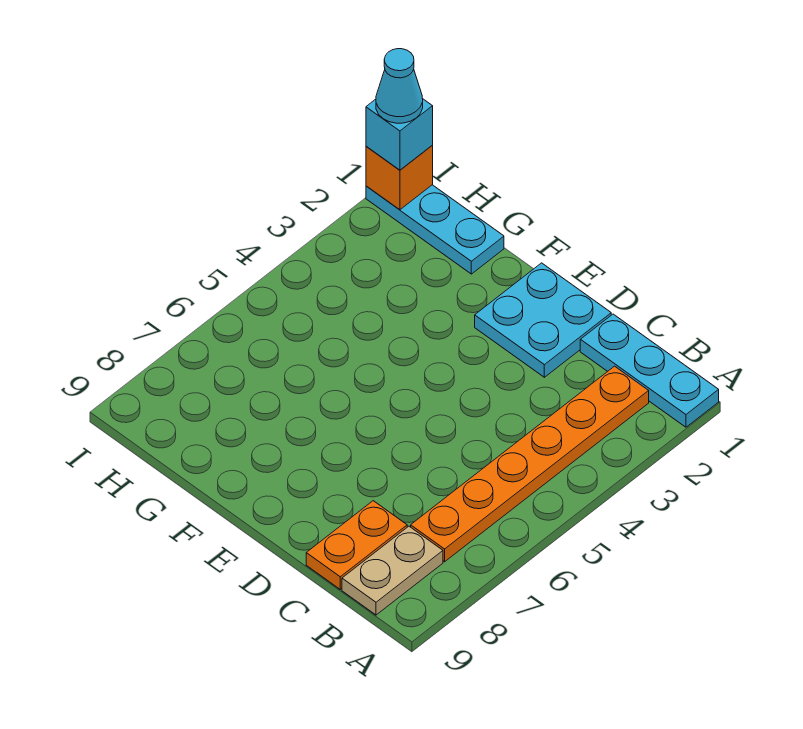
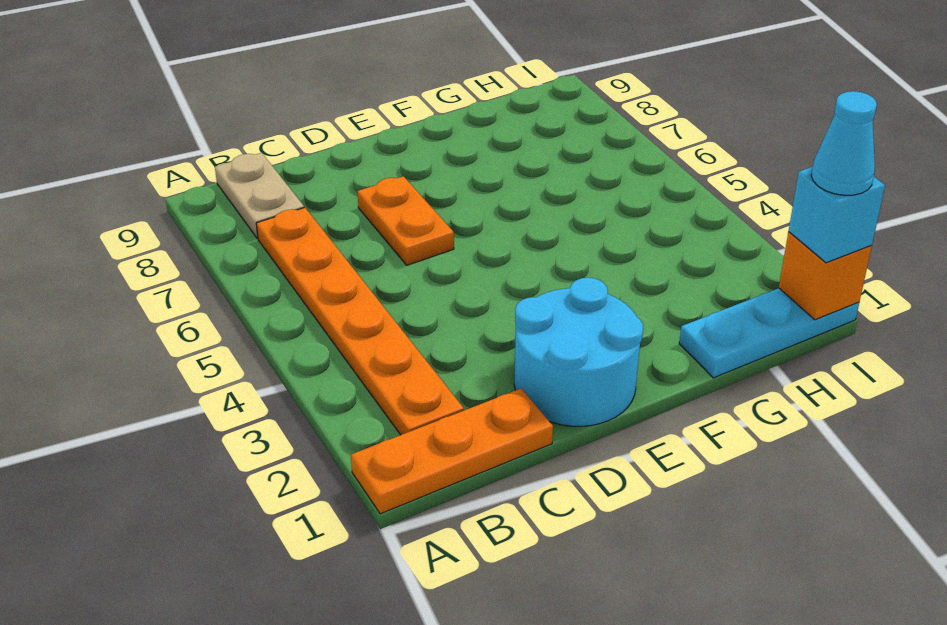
cyan 1x3 plate [580,314,719,427] -> orange 1x3 plate [351,389,553,514]
orange 1x2 plate [306,501,407,589] -> orange 1x2 plate moved to [357,176,454,265]
cyan 2x2 plate [475,263,611,377] -> cyan 2x2 round brick [514,278,643,427]

